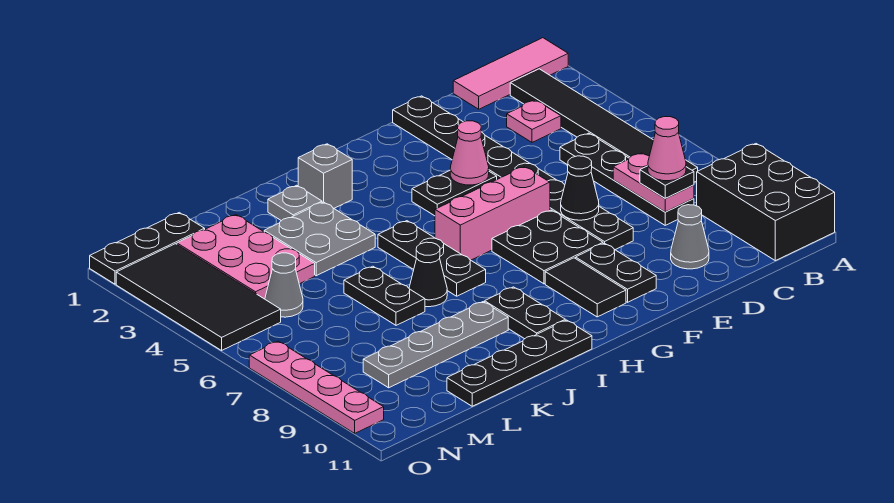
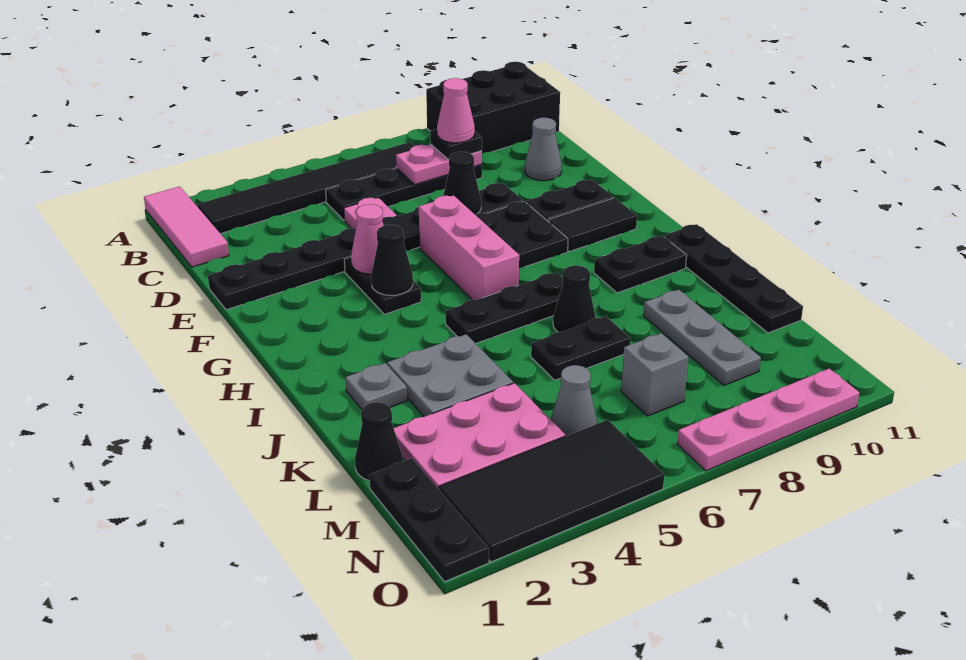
pink 1x1 plate [507,100,561,142] -> pink 1x1 plate moved to [344,198,397,229]
none -> black 1x1 cone [371,225,413,295]
grey 1x1 brick [298,144,352,208] -> grey 1x1 brick moved to [621,333,688,416]
grey 1x4 plate [363,302,508,388] -> grey 1x3 plate [644,290,761,385]
none -> black 1x1 cone [355,402,402,481]

